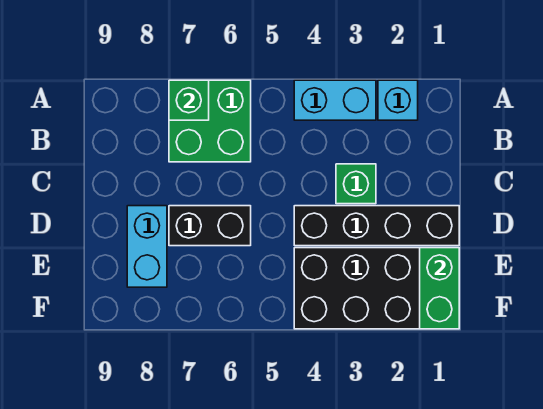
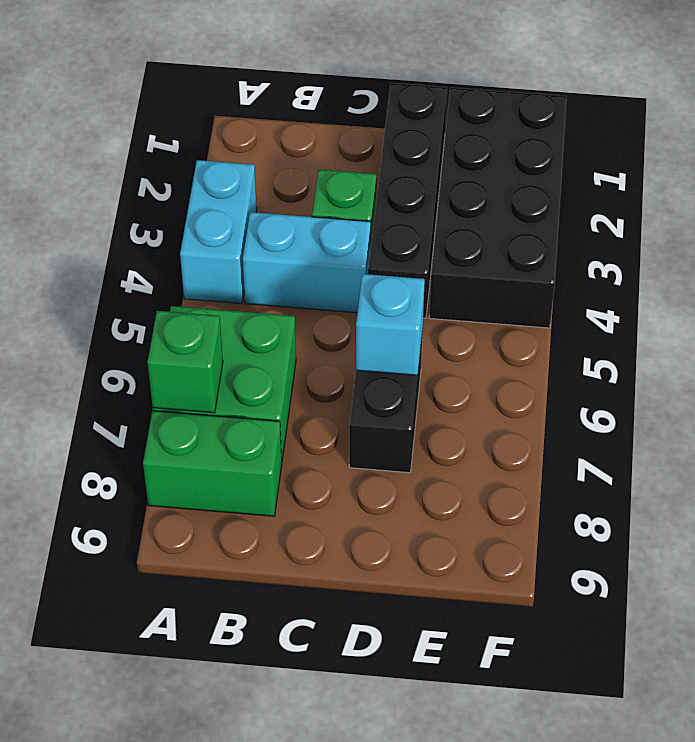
cyan 1x1 brick [378,80,418,120] -> cyan 1x1 brick moved to [356,274,425,375]
cyan 1x2 brick [127,206,167,287] -> cyan 1x2 brick moved to [243,212,371,313]
green 1x2 brick [420,248,459,329] -> green 1x2 brick moved to [143,411,282,516]

